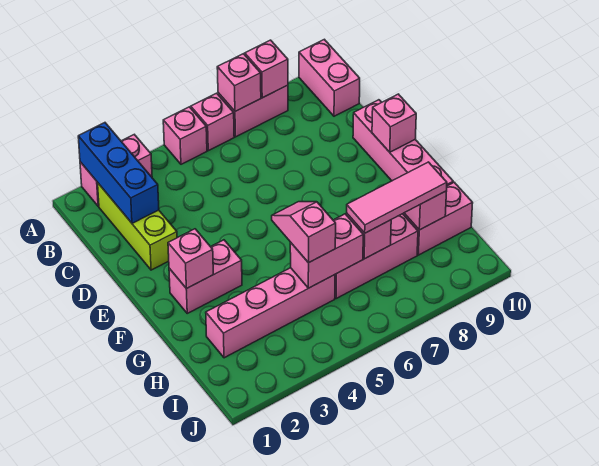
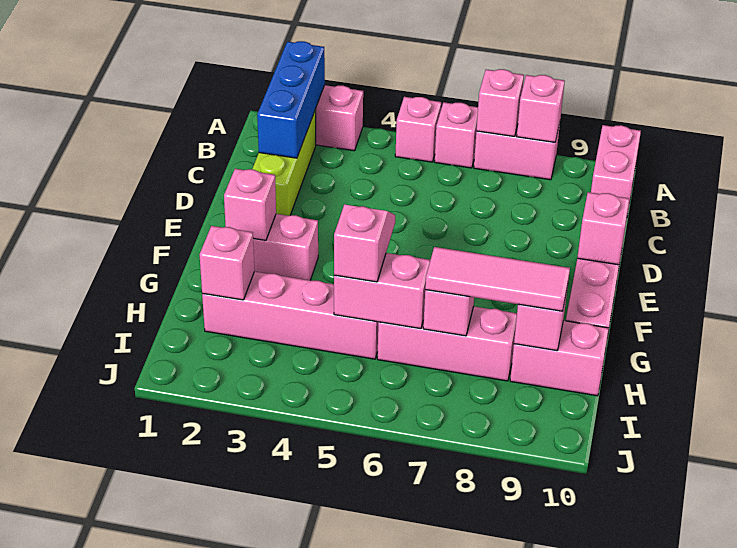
none -> pink 1x1 brick [199,226,255,300]

